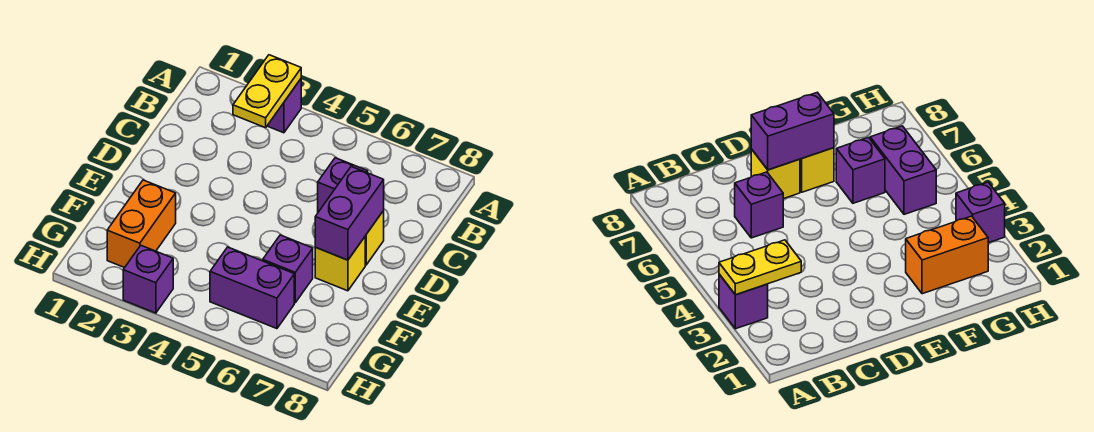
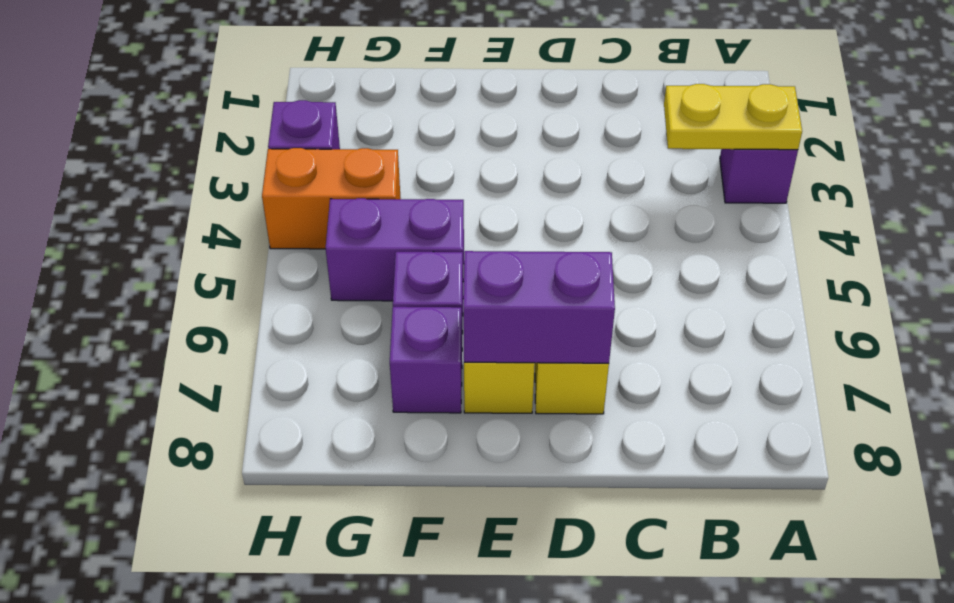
purple 1x1 brick [318,158,368,212] -> purple 1x1 brick moved to [390,307,462,413]
orange 1x2 brick [107,180,176,268] -> orange 1x2 brick moved to [262,148,401,249]
purple 1x2 brick [210,247,294,329] -> purple 1x2 brick turned to [326,198,464,301]

